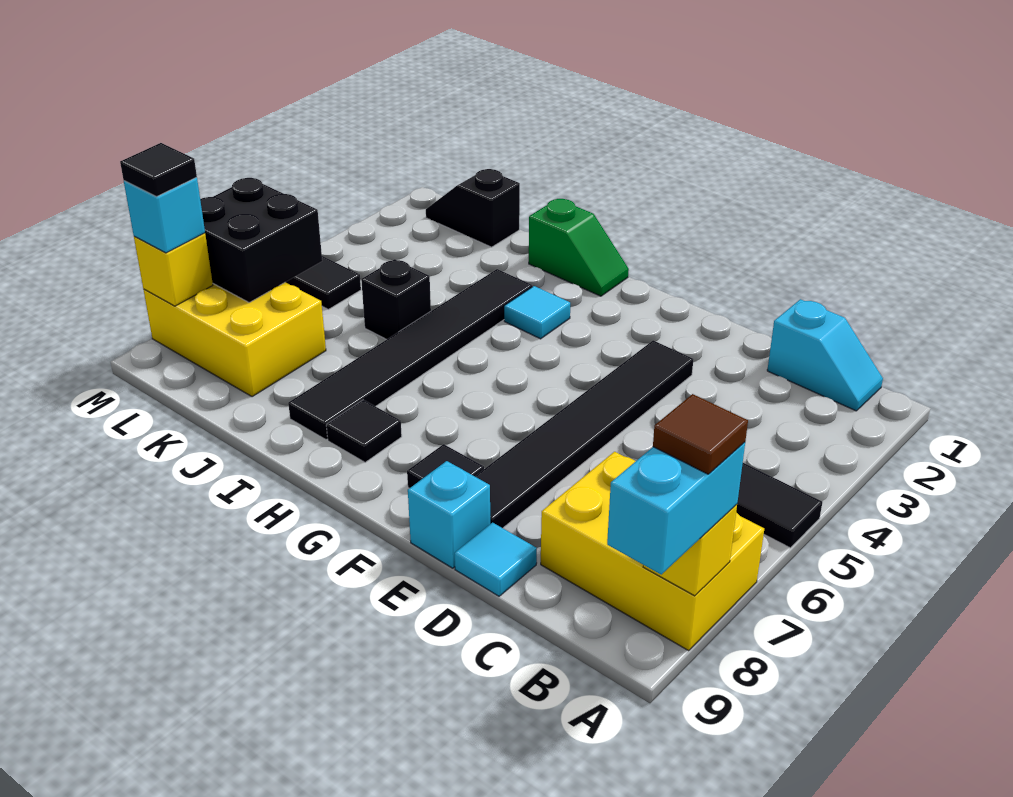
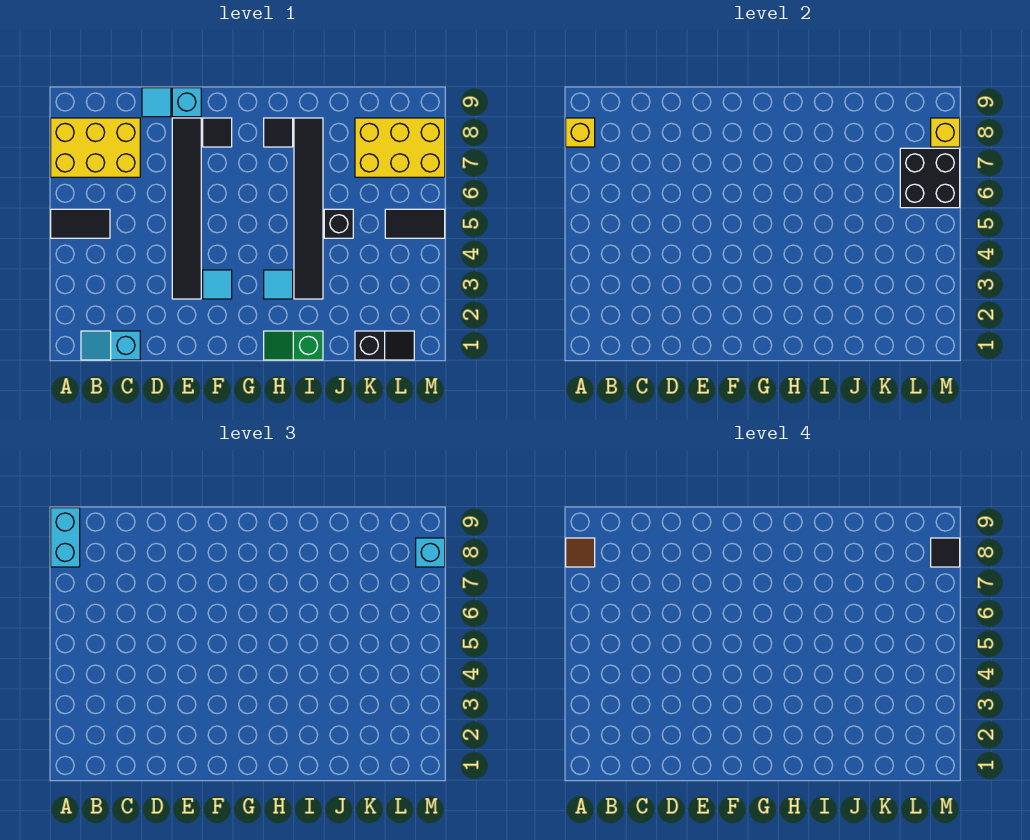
none -> cyan 1x1 tile [203,270,232,299]

